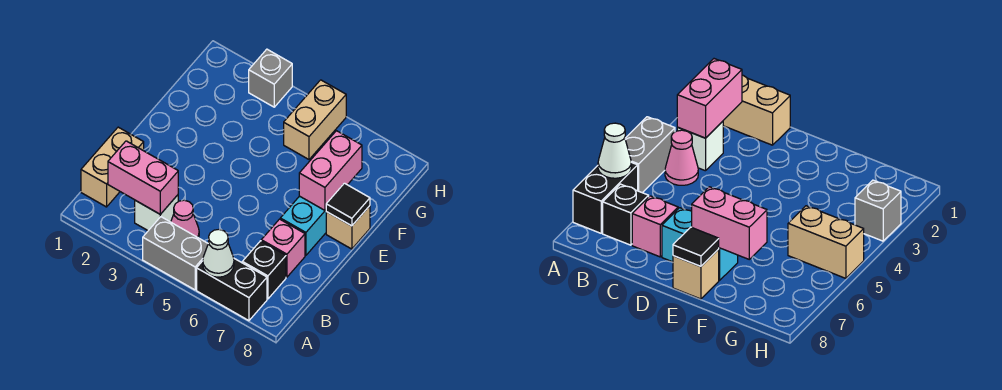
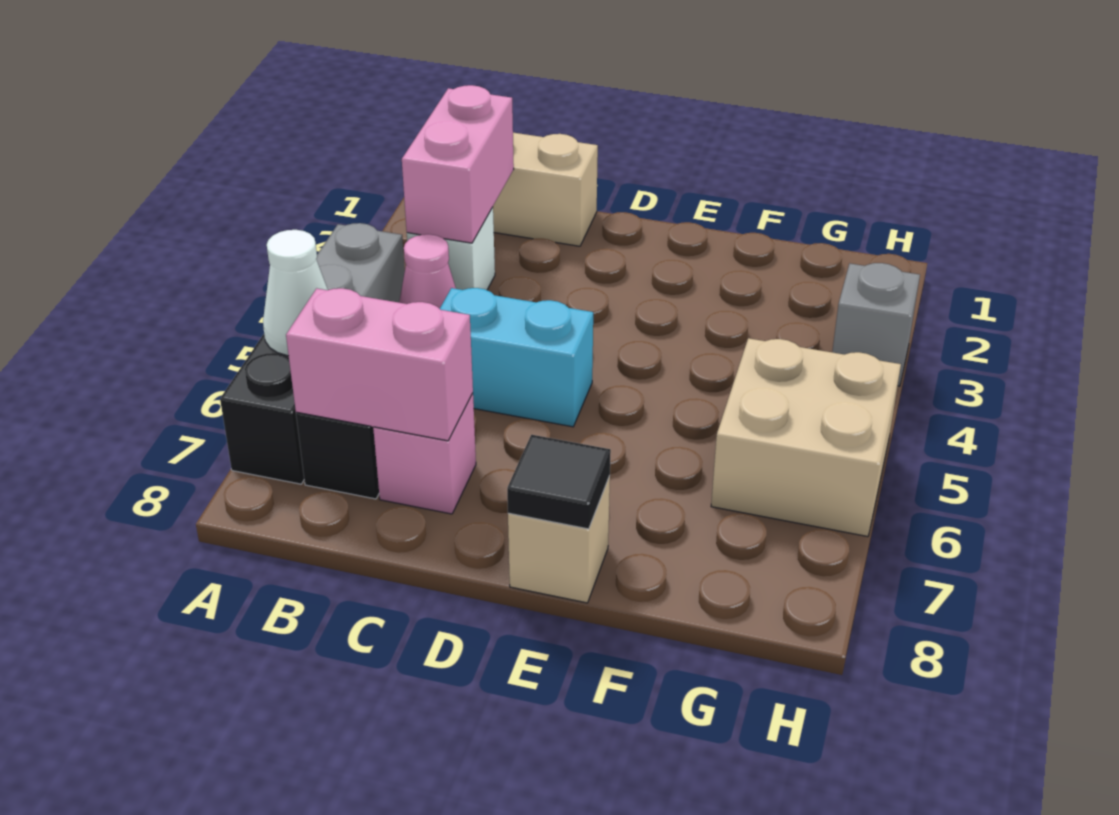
cyan 1x2 brick [280,196,326,255] -> cyan 1x2 brick moved to [440,288,593,427]
pink 1x2 brick [299,131,362,210] -> pink 1x2 brick moved to [286,288,473,441]
tan 1x2 brick [284,80,346,159] -> tan 2x2 brick [711,338,901,537]

